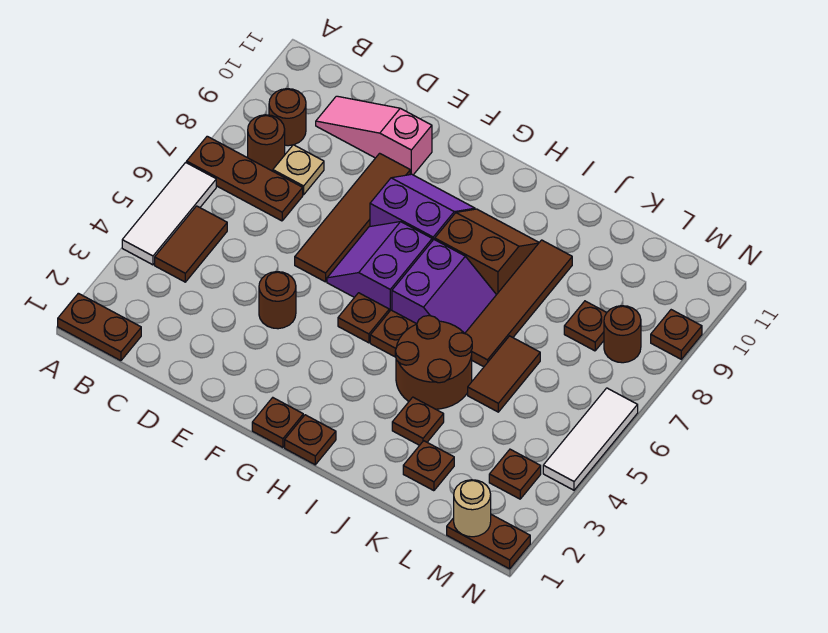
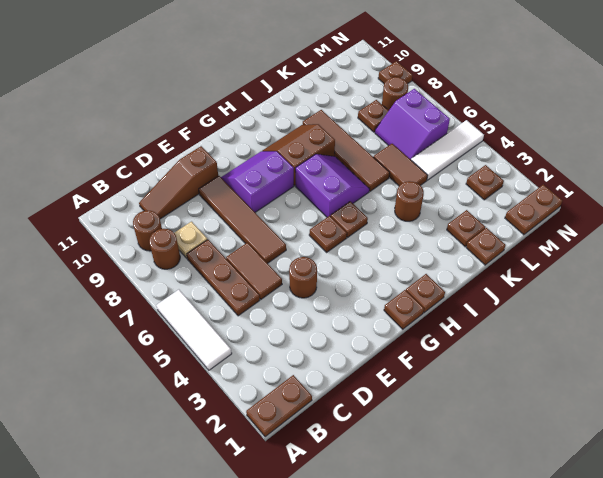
brown 1x3 plate [187,136,303,221] -> brown 1x3 plate turned to [187,240,260,316]
brown 1x2 tile [155,206,227,282] -> brown 1x2 tile moved to [226,243,282,299]
pink 1x3 slope [316,96,432,175] -> brown 1x3 slope [139,146,218,219]
purple 2x2 slope [327,222,432,312] -> purple 2x2 slope moved to [375,89,450,160]
brown 2x2 round brick [395,316,472,409] -> brown 1x1 round brick [395,181,424,221]
brown 1x1 plate [392,397,444,445] -> brown 1x1 plate moved to [466,228,506,265]
tan 1x1 round brick [454,480,491,537] -> none
white 1x3 tile [543,388,638,490] -> white 1x3 tile turned to [411,120,484,180]

